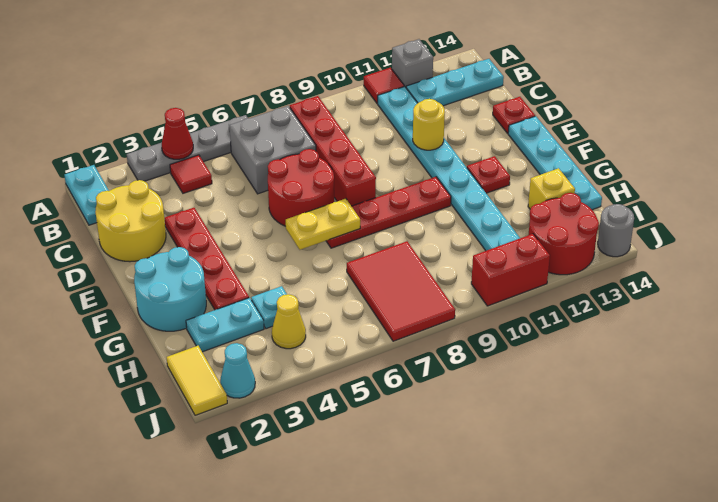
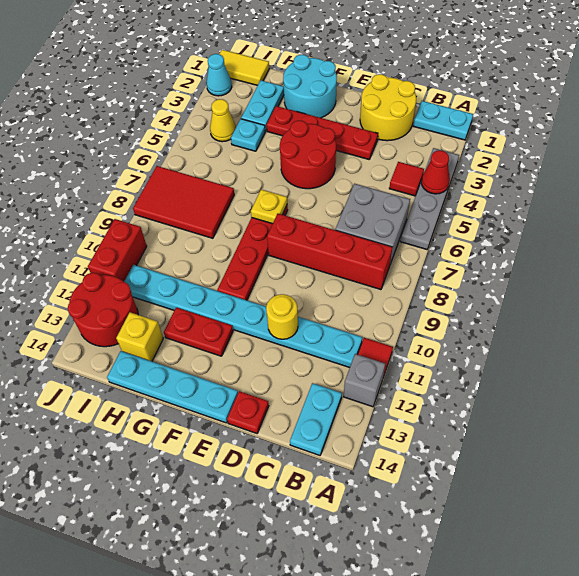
cyan 1x3 plate [406,59,504,106] -> cyan 1x2 plate [290,383,342,455]
red 2x2 round brick [268,149,334,226] -> red 2x2 round brick moved to [280,121,336,189]
yellow 1x2 plate [286,199,360,250] -> yellow 1x1 plate [251,189,287,224]
red 1x1 plate [467,156,510,193] -> red 1x2 plate [164,308,233,356]
grey 1x1 round brick [598,204,634,257] -> none

